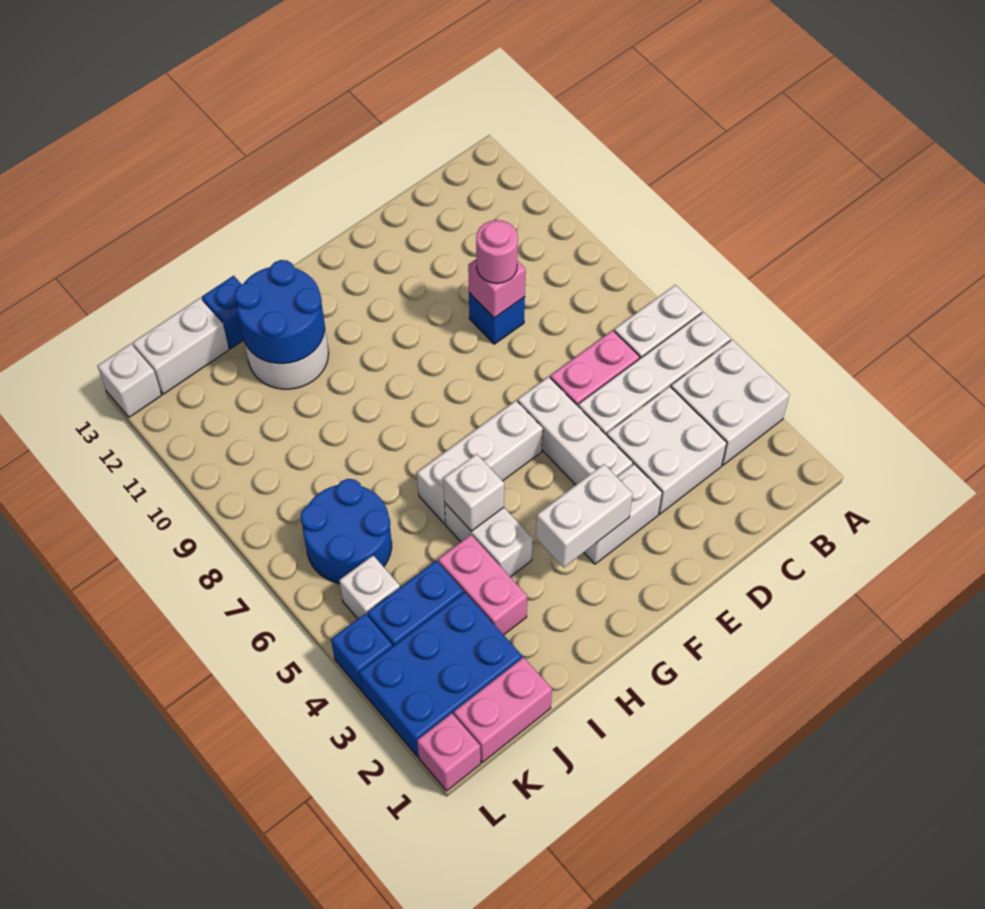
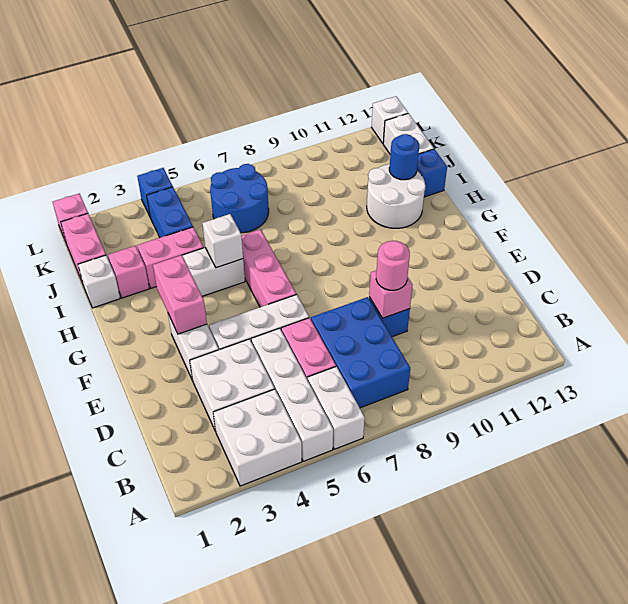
white 1x2 brick [536,464,633,568] -> pink 1x2 brick [153,255,207,334]
white 1x3 brick [417,401,543,524] -> pink 1x3 brick [242,229,296,307]
blue 2x2 round brick [234,260,325,364] -> blue 1x1 round brick [389,134,419,180]
none -> pink 1x1 brick [108,246,149,298]
blue 2x3 brick [359,592,522,757] -> blue 2x3 brick moved to [311,297,410,408]
white 1x1 brick [339,556,400,619] -> white 1x1 brick moved to [78,255,120,308]

